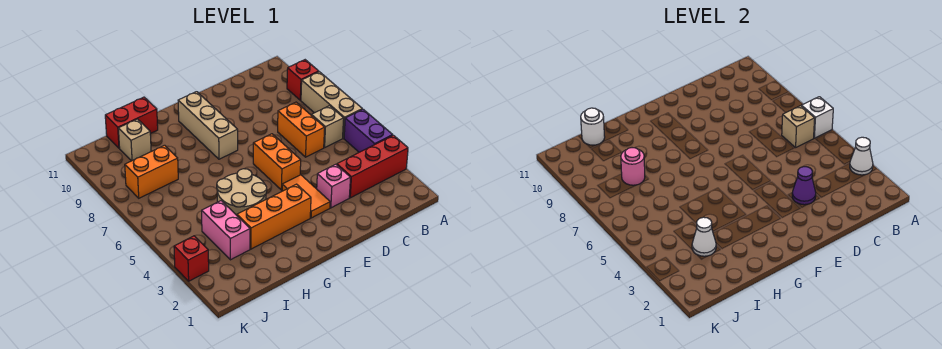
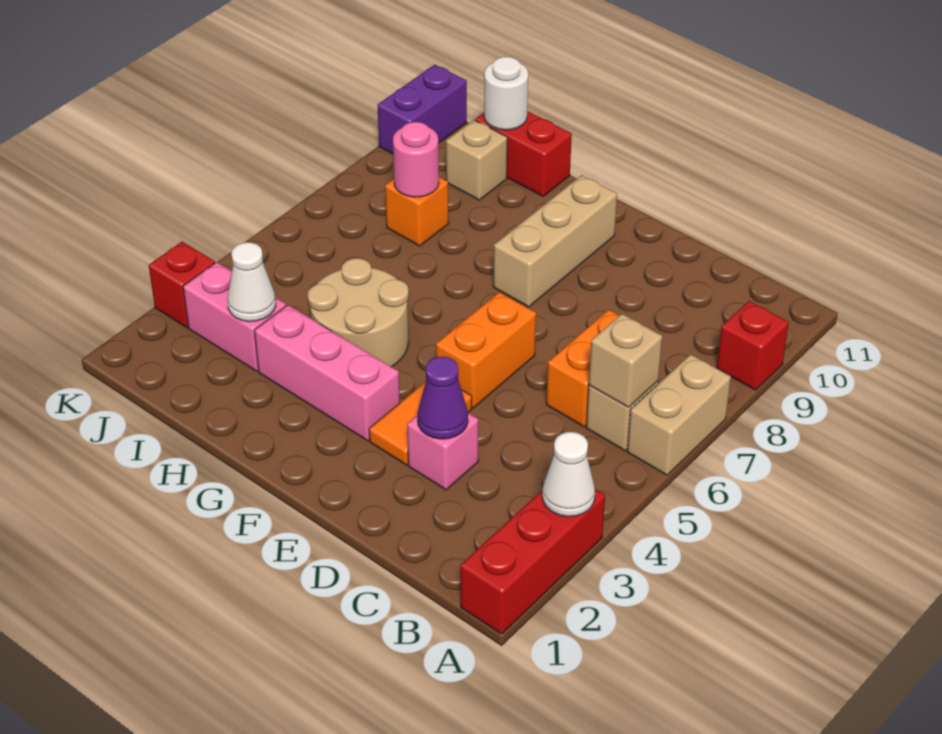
red 1x3 brick [337,135,408,198] -> red 1x3 brick turned to [461,489,605,634]
purple 1x2 brick [344,109,393,152] -> purple 1x2 brick moved to [378,65,467,154]
tan 1x3 brick [301,72,362,138] -> tan 1x2 brick [627,354,731,475]
white 1x1 brick [801,97,833,138] -> none
orange 1x3 brick [237,184,311,249] -> pink 1x3 brick [254,305,400,441]
pink 1x2 brick [202,201,250,260] -> pink 1x2 brick turned to [183,262,286,371]
orange 1x2 brick [125,145,178,198] -> orange 1x1 brick [385,177,449,246]

